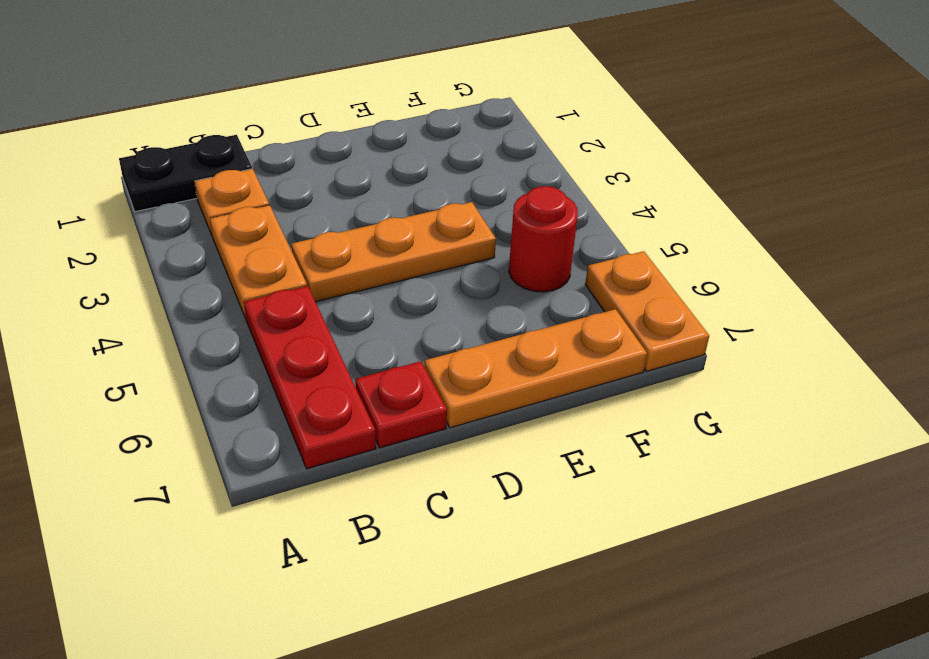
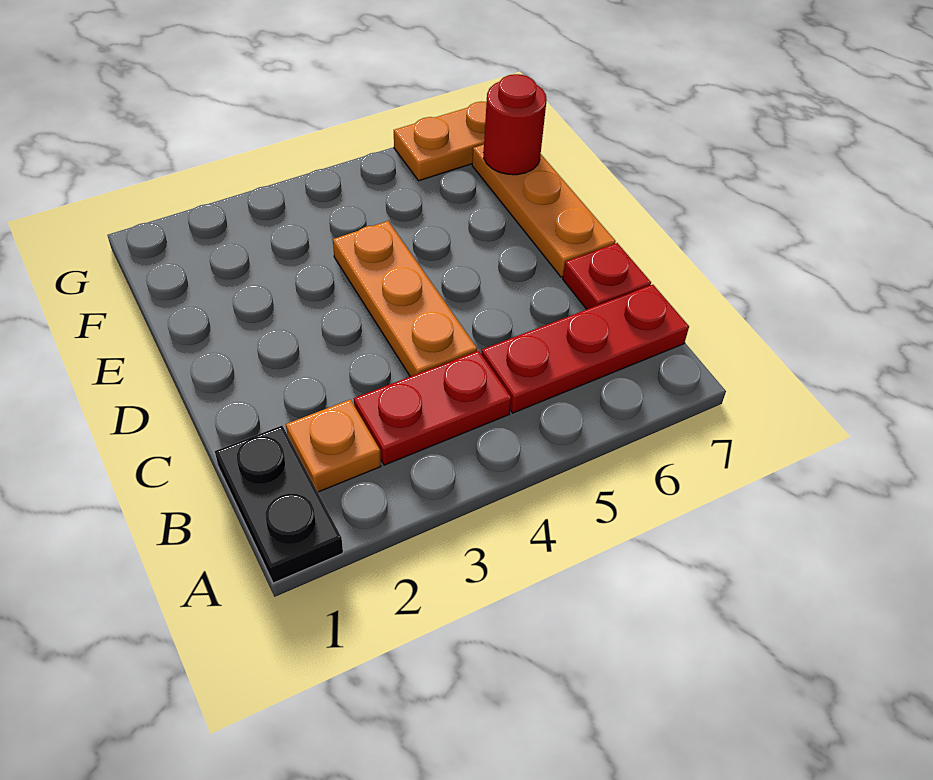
orange 1x2 plate [210,205,307,319] -> red 1x2 plate [354,351,511,465]
red 1x1 round brick [509,186,578,292] -> red 1x1 round brick moved to [484,74,547,175]

